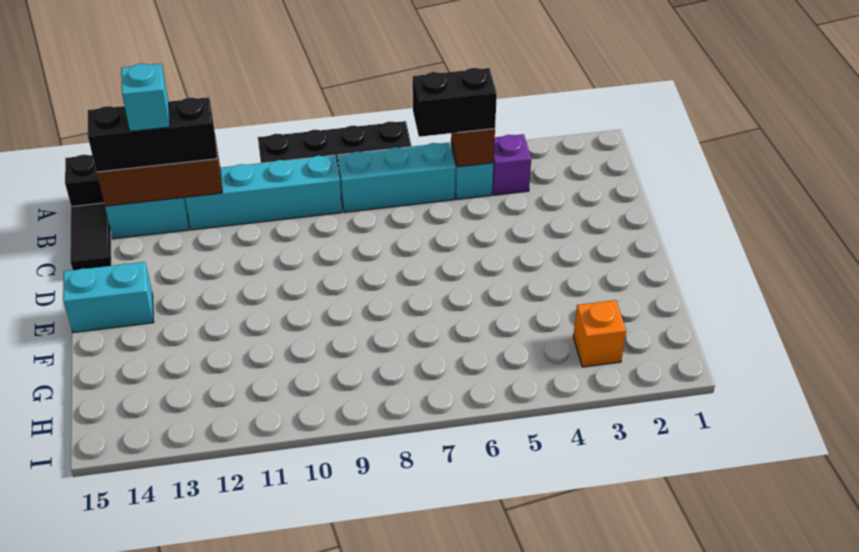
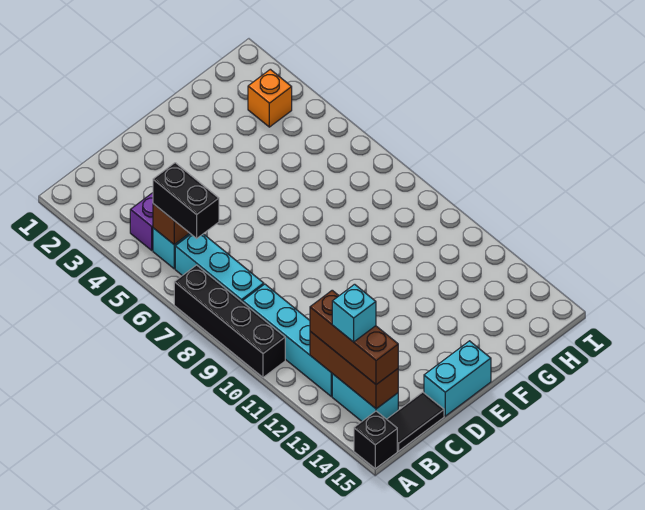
black 1x3 brick [88,97,217,172] -> brown 1x3 brick [310,290,398,385]
cyan 1x2 brick [63,262,154,332] -> cyan 1x2 brick turned to [424,341,491,416]

